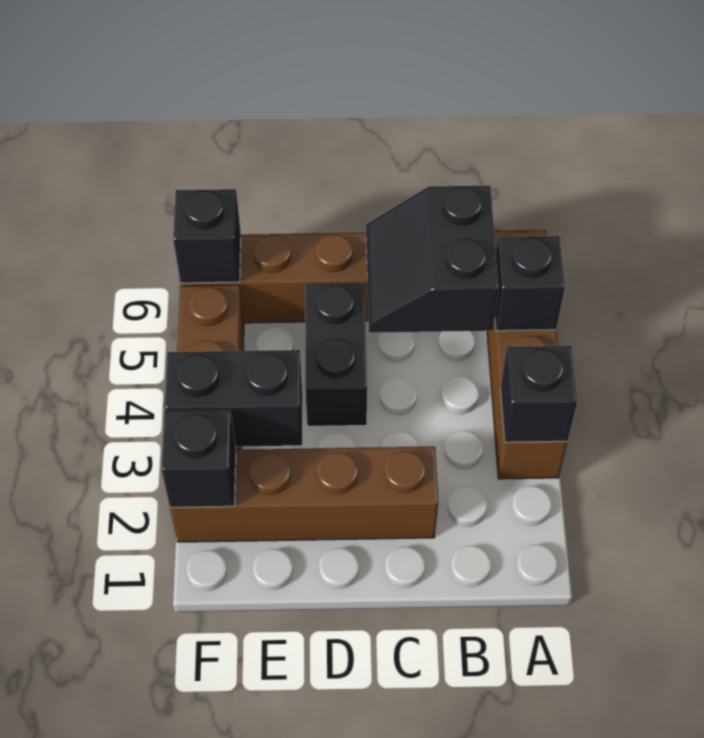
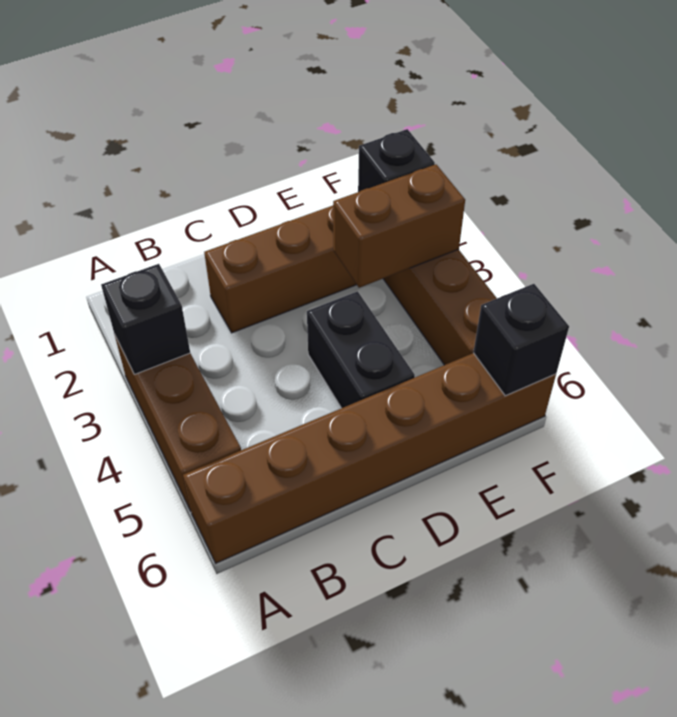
black 1x1 brick [495,236,565,331] -> none
black 2x2 slope [366,186,499,333] -> none
black 1x2 brick [165,350,302,447] -> brown 1x2 brick [333,164,465,288]

